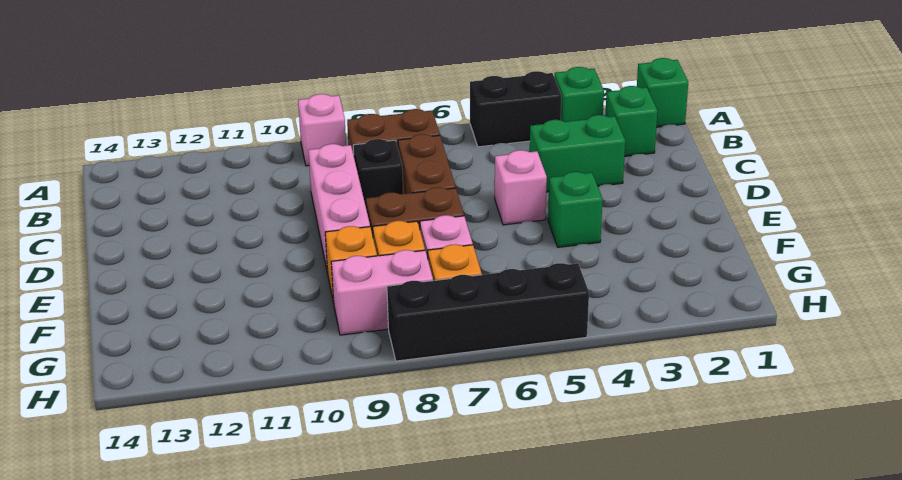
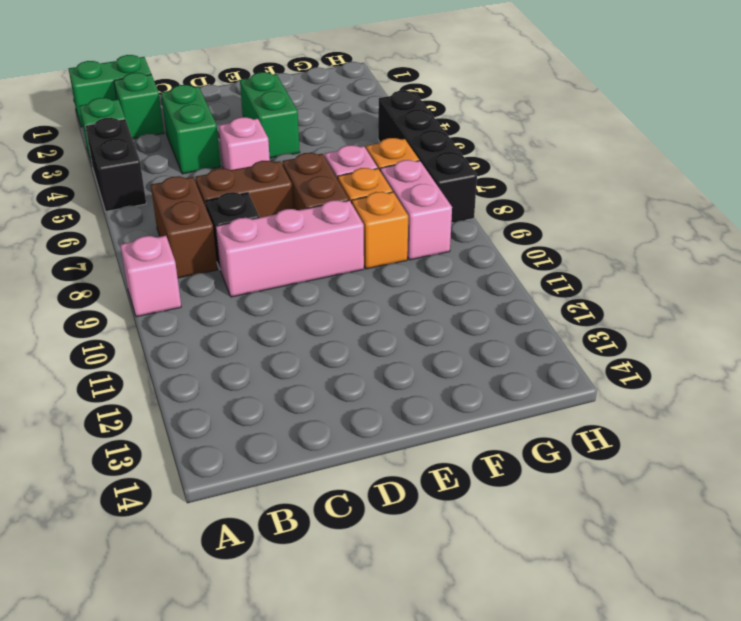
green 1x1 brick [637,58,688,127] -> green 1x2 brick [69,55,151,127]
green 1x1 brick [548,172,603,247] -> green 1x2 brick [240,72,300,158]

